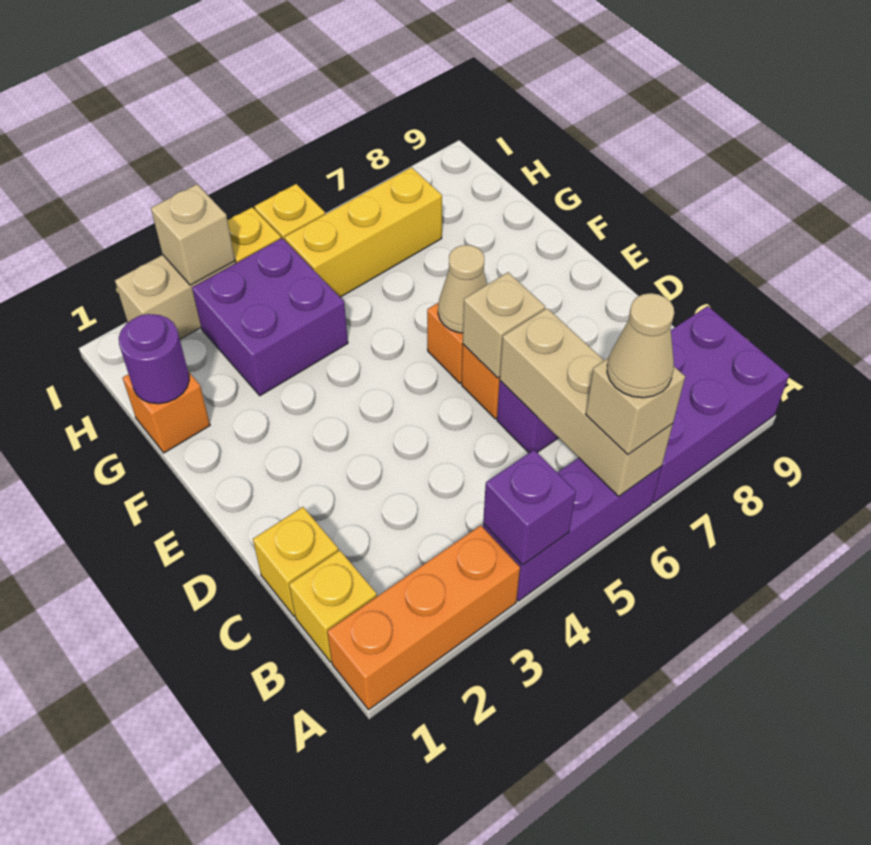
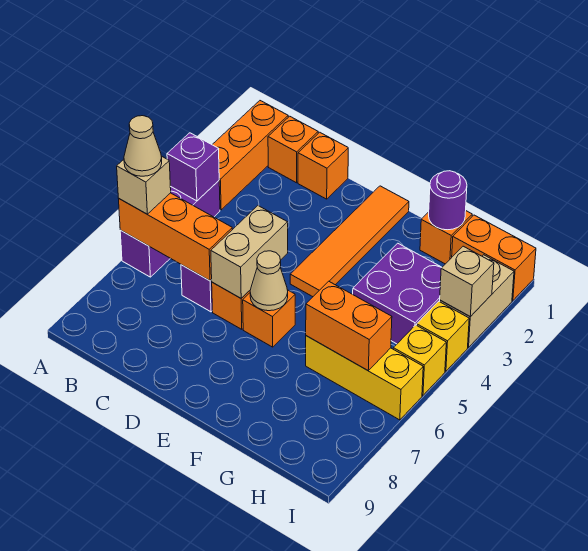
tan 1x3 brick [500,308,673,496] -> orange 1x3 brick [119,193,232,281]
purple 2x3 brick [652,306,789,503] -> none
yellow 1x1 brick [289,550,377,662] -> orange 1x1 brick [268,116,318,183]
yellow 1x1 brick [253,507,338,617] -> orange 1x1 brick [298,132,348,199]
tan 1x1 brick [463,272,545,378] -> tan 1x2 brick [211,206,288,298]
none -> orange 1x4 tile [290,186,409,297]
none -> orange 1x2 brick [306,281,392,370]
none -> orange 1x2 brick [452,215,536,301]
yellow 1x3 brick [285,167,442,297] -> yellow 1x3 brick turned to [306,336,423,420]

